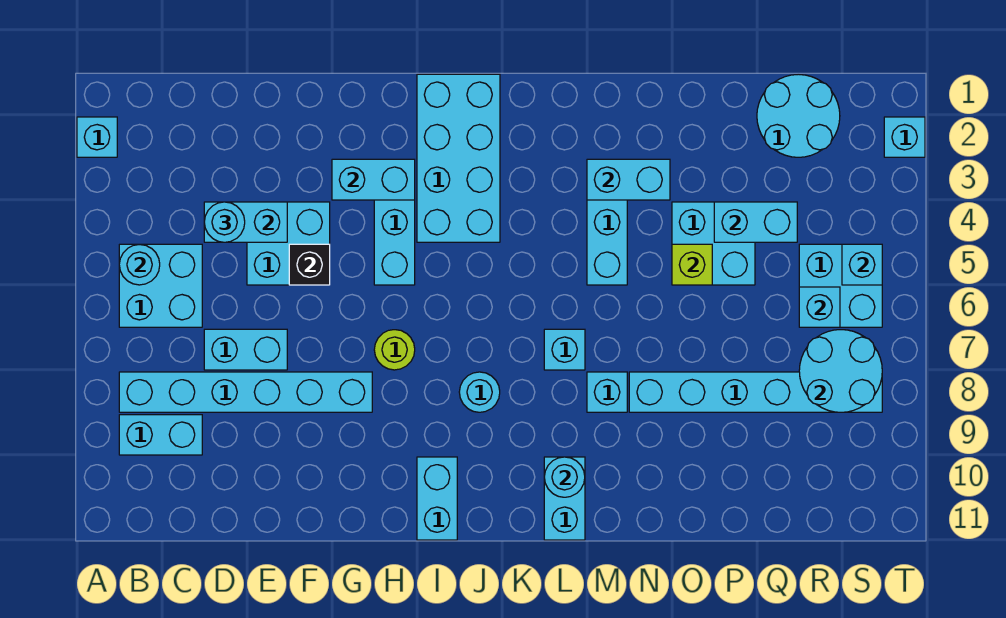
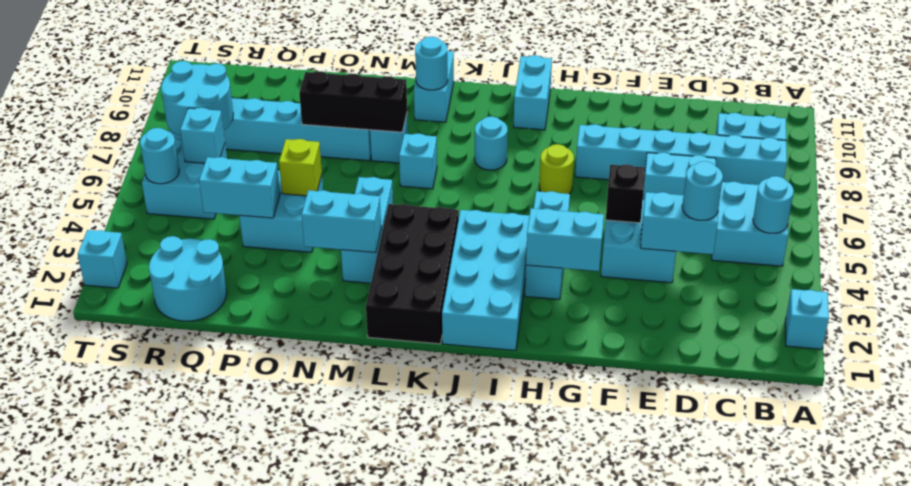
none -> black 2x4 brick [366,204,459,344]
none -> black 1x3 brick [299,71,407,132]
cyan 1x1 brick [842,244,882,285] -> cyan 1x1 round brick [140,128,179,184]

